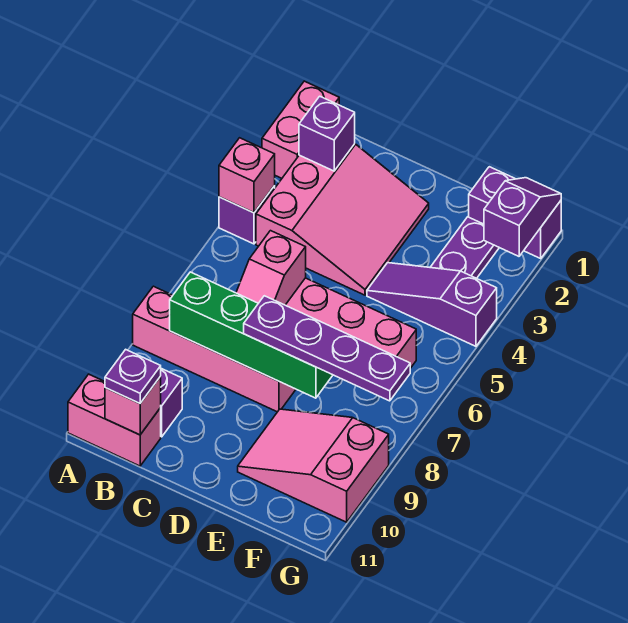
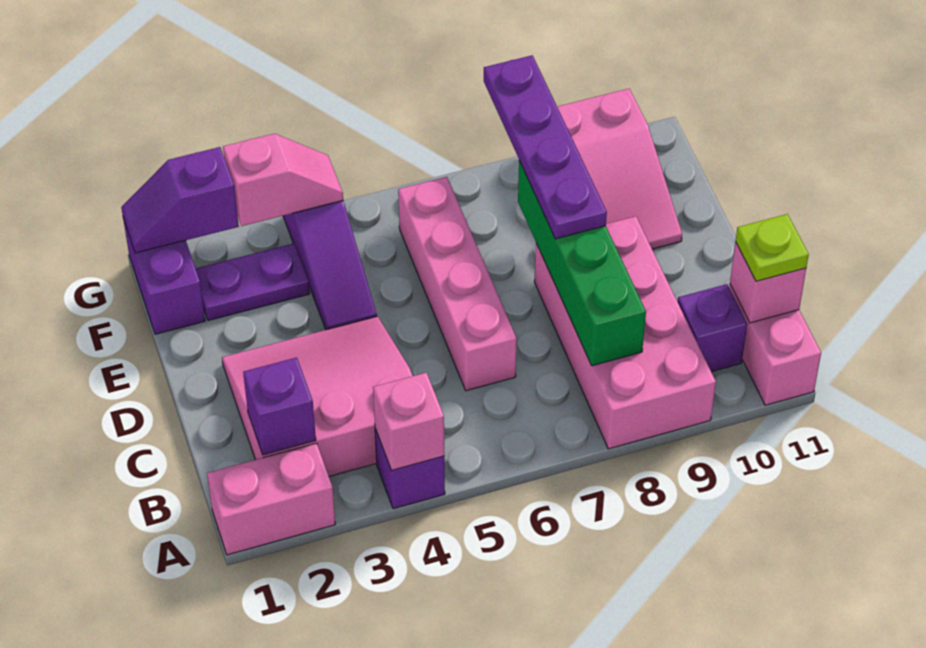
pink 1x4 brick [133,286,296,412] -> pink 2x4 brick [534,216,716,449]
purple 1x1 plate [105,349,161,403] -> lime 1x1 plate [736,214,809,281]
pink 1x2 slope [236,231,306,305] -> pink 1x2 slope moved to [223,134,343,226]

